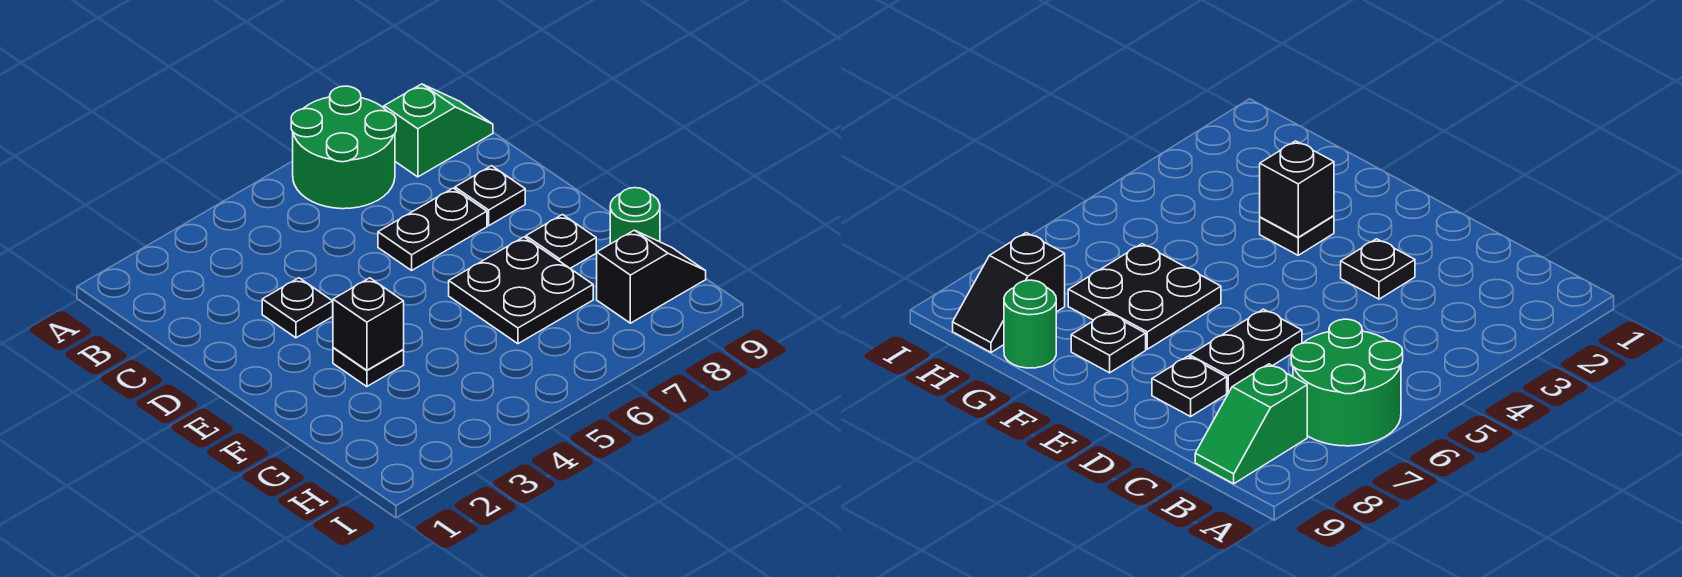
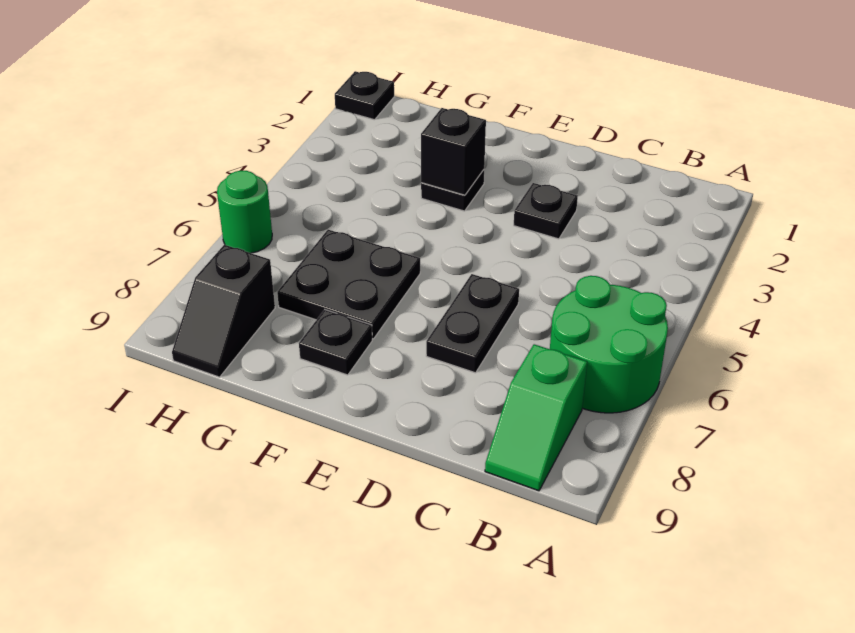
black 1x1 plate [455,166,525,226] -> black 1x1 plate moved to [335,71,394,120]
green 1x1 round brick [610,188,660,244] -> green 1x1 round brick moved to [217,171,272,253]

